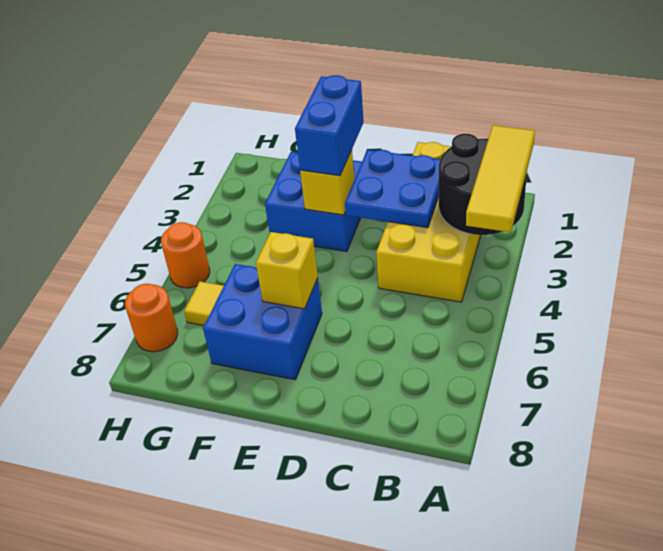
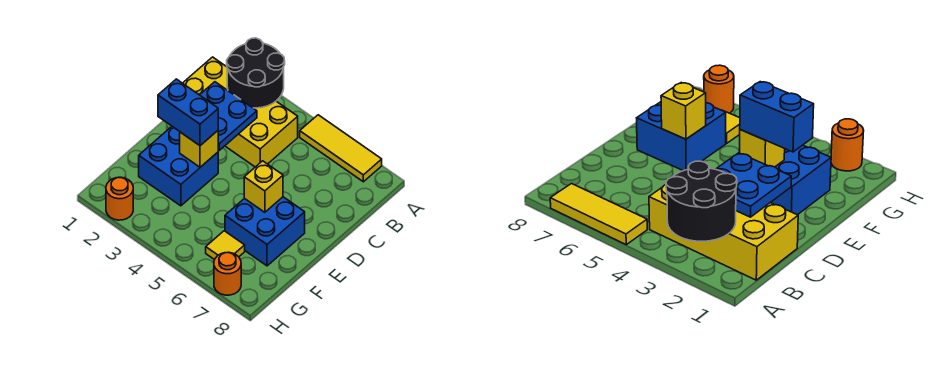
yellow 1x3 tile [466,125,535,232] -> yellow 1x3 tile moved to [300,115,382,182]
orange 1x1 round brick [161,222,210,288] -> orange 1x1 round brick moved to [106,177,133,220]

